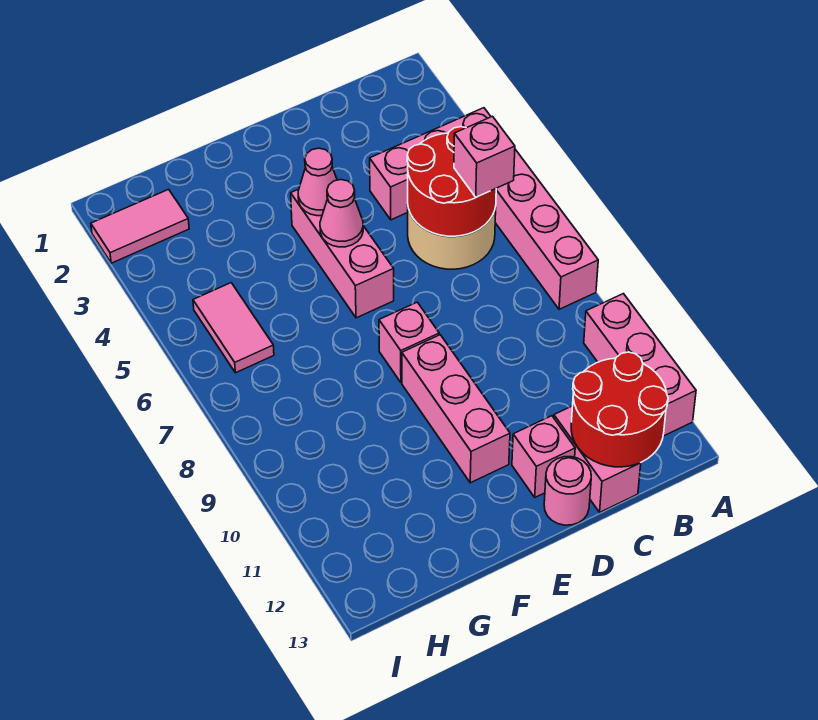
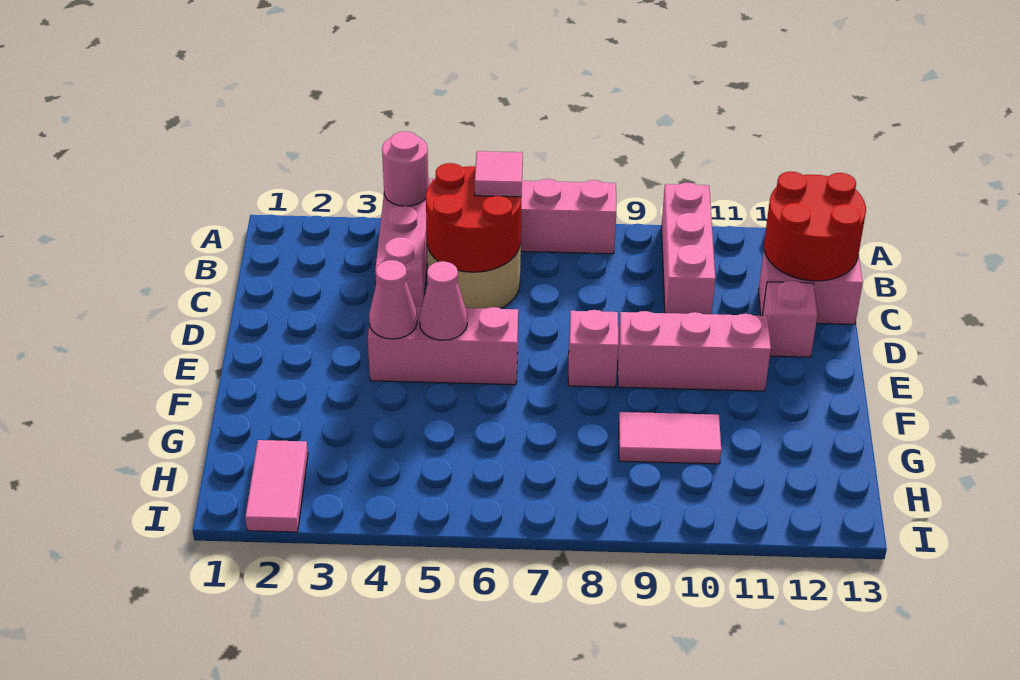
pink 1x3 brick [584,294,696,436] -> pink 1x3 brick turned to [662,183,715,314]
pink 1x1 brick [454,116,515,197] -> pink 1x1 tile [475,151,523,197]
pink 1x1 round brick [544,457,591,525] -> pink 1x1 round brick moved to [382,131,429,206]
pink 1x2 tile [193,283,274,373] -> pink 1x2 tile moved to [619,412,721,464]

